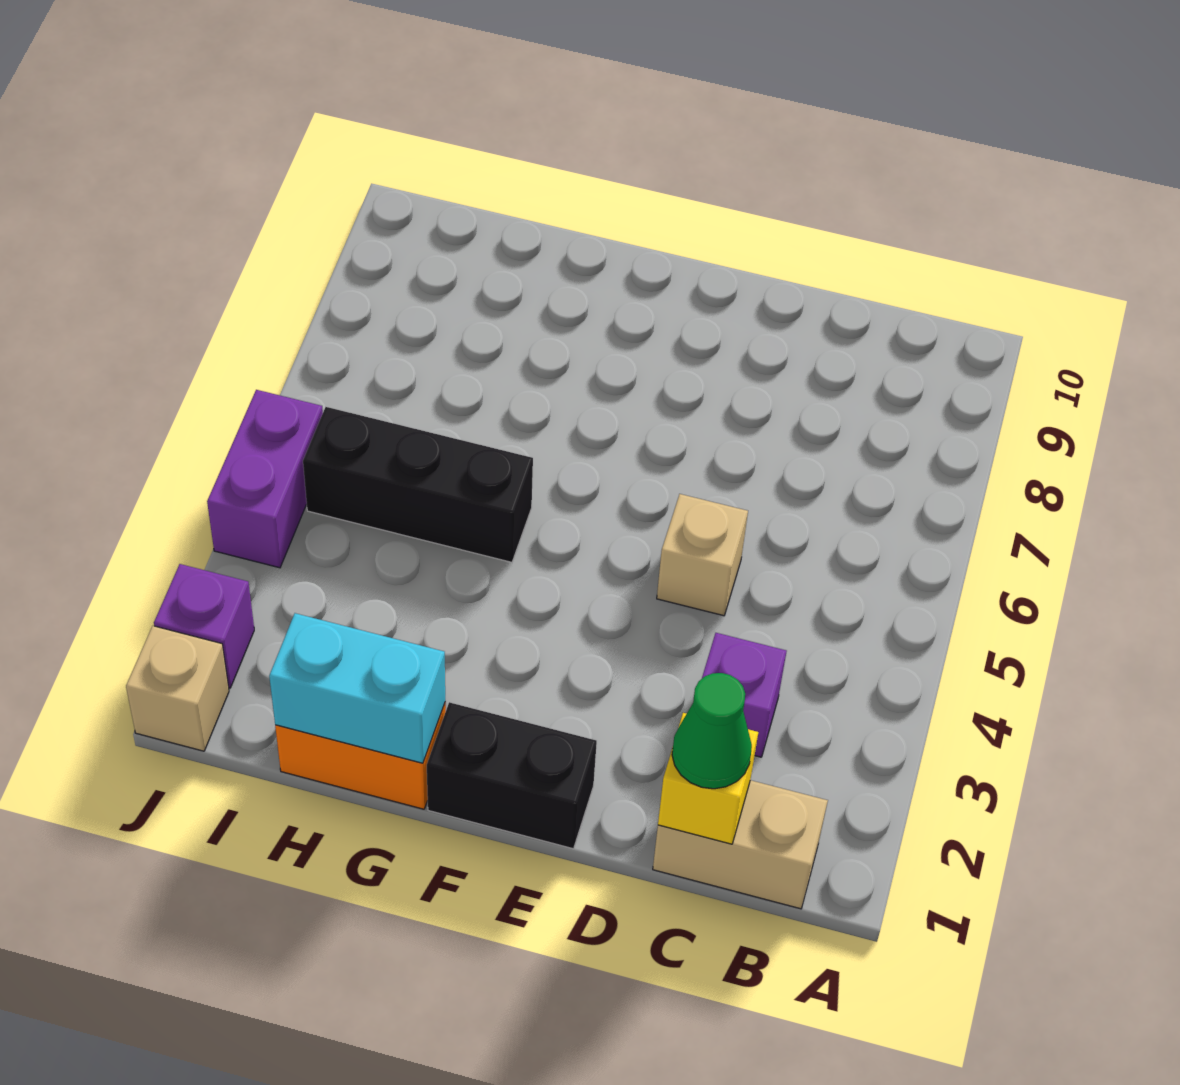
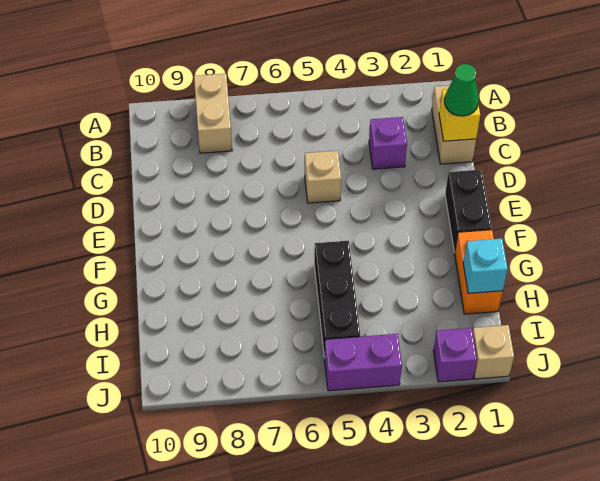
none -> tan 1x2 brick [194,74,232,153]
cyan 1x2 brick [269,613,445,763] -> cyan 1x1 brick [463,238,508,293]

